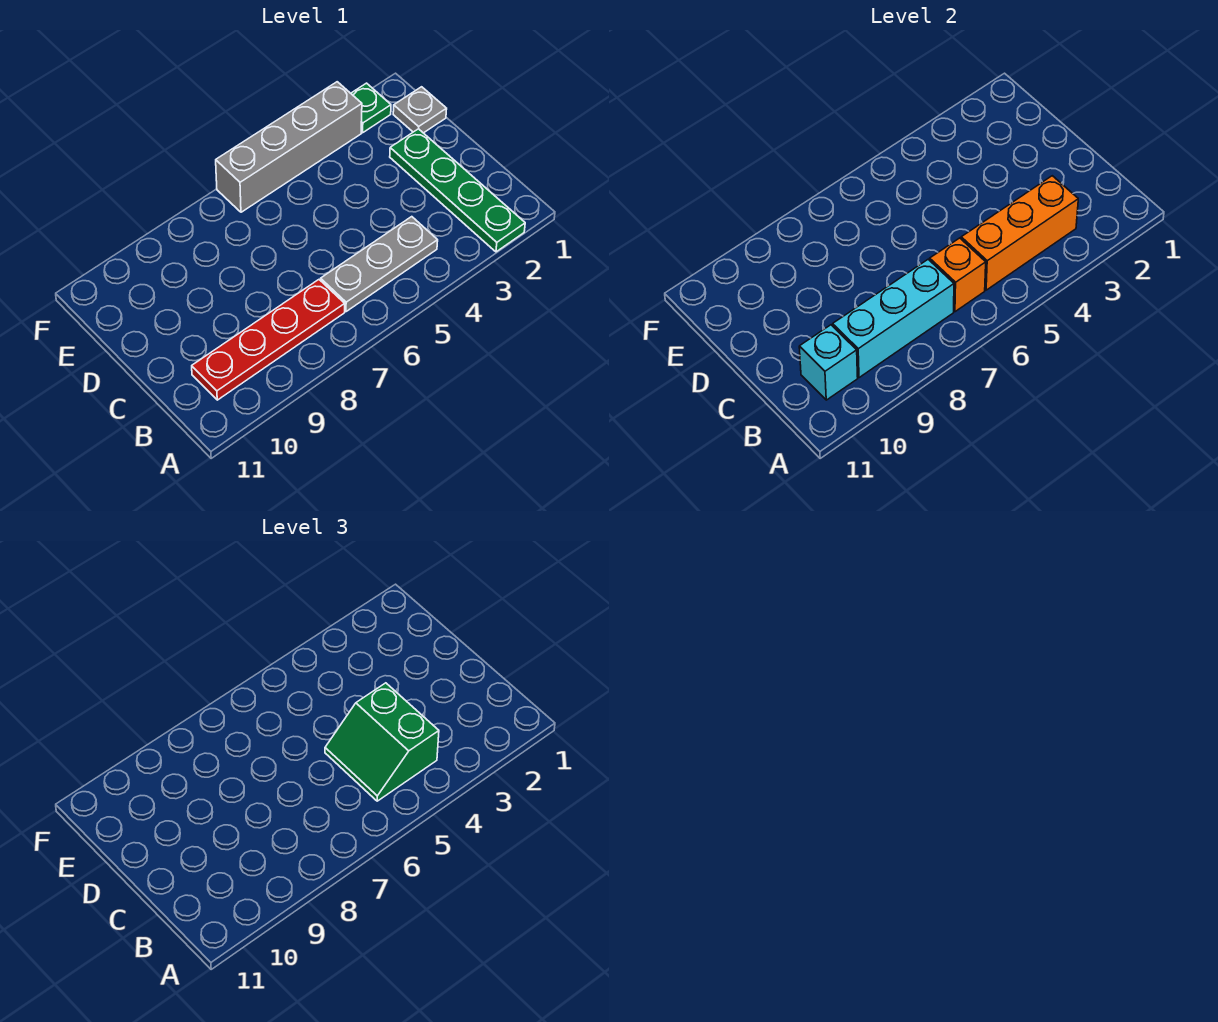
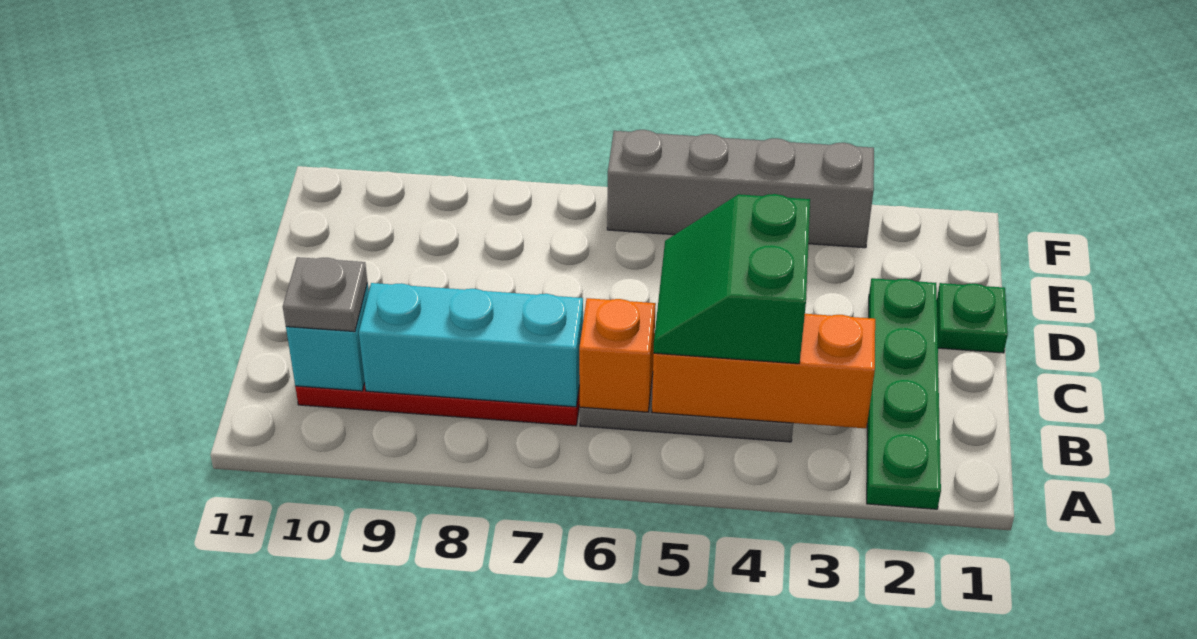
grey 1x1 plate [393,87,447,133] -> grey 1x1 plate moved to [283,257,368,332]
green 1x1 plate [351,83,391,133] -> green 1x1 plate moved to [937,283,1008,353]

